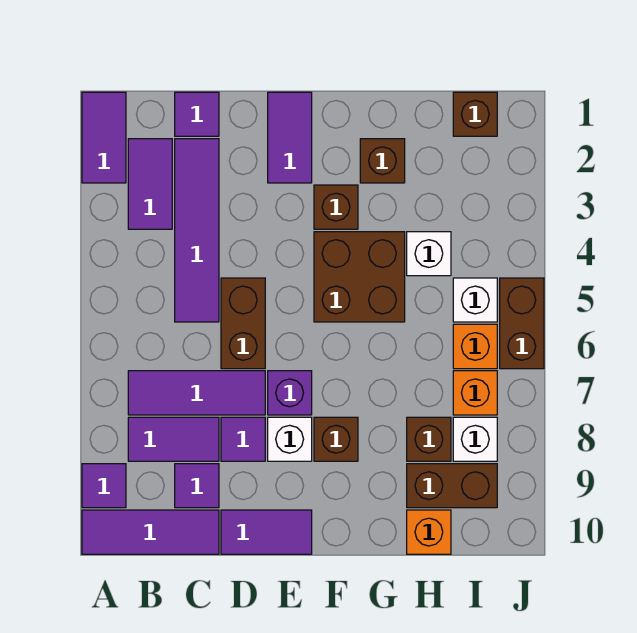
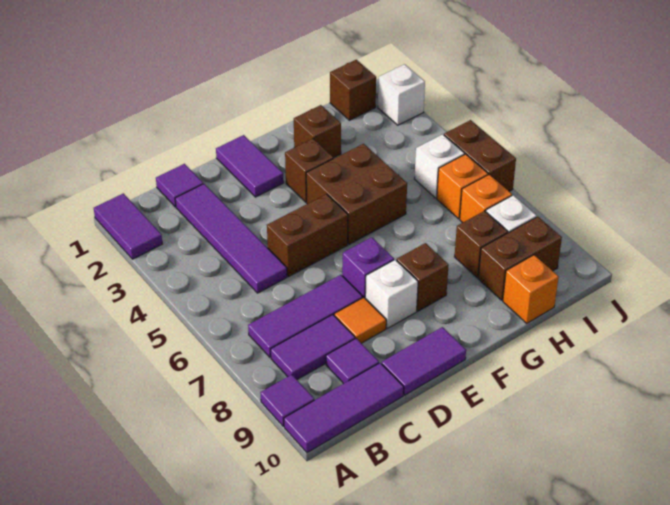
purple 1x2 tile [128,139,172,229] -> none
brown 1x2 brick [221,278,265,369] -> brown 1x2 brick turned to [267,194,348,276]
purple 1x1 tile [221,417,265,461] -> orange 1x1 tile [334,298,386,343]
white 1x1 brick [407,232,451,276] -> white 1x1 brick moved to [378,64,425,125]

